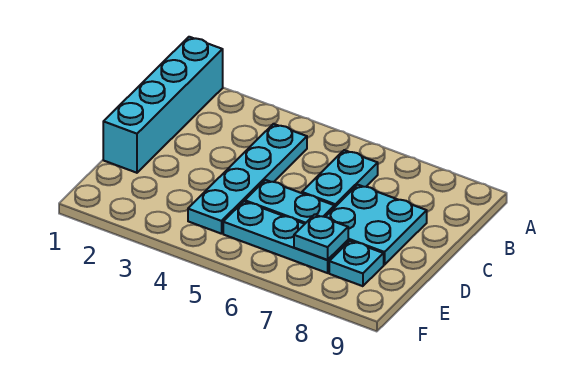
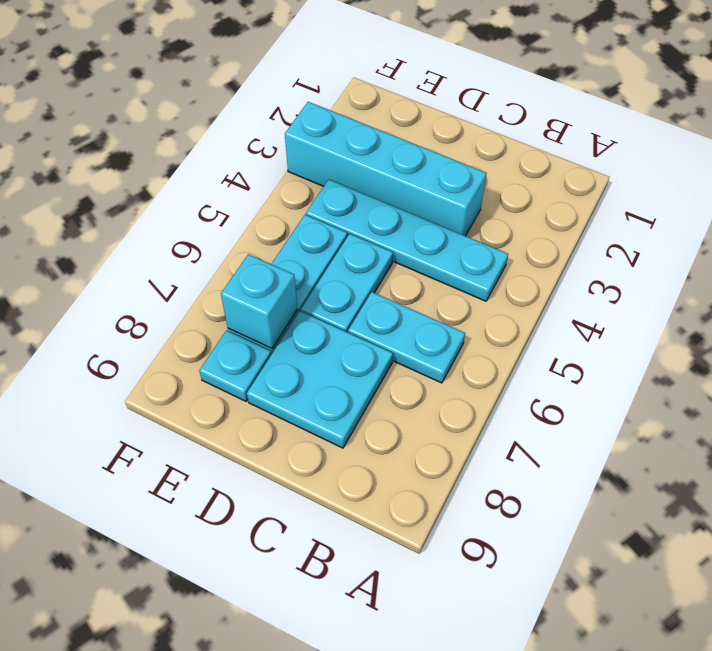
cyan 1x4 brick [103,37,223,173] -> cyan 1x4 brick moved to [285,102,486,236]
cyan 1x1 plate [294,214,348,260] -> cyan 1x1 brick [221,254,297,348]

